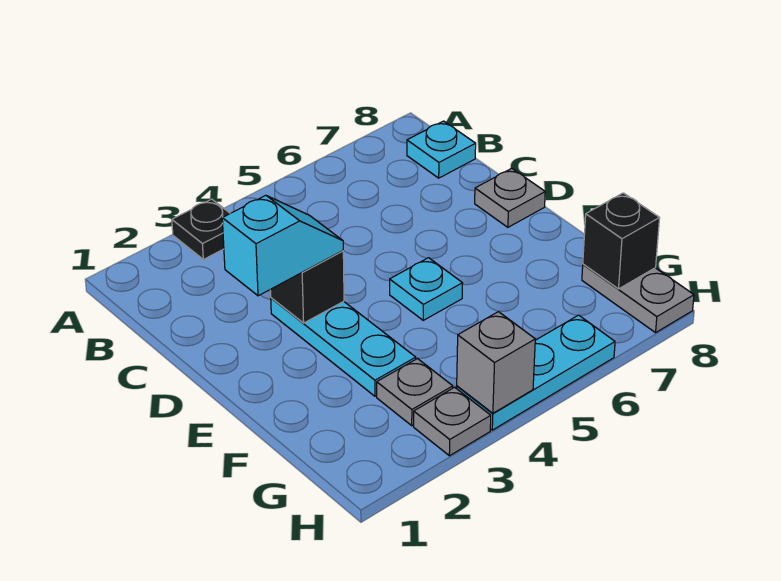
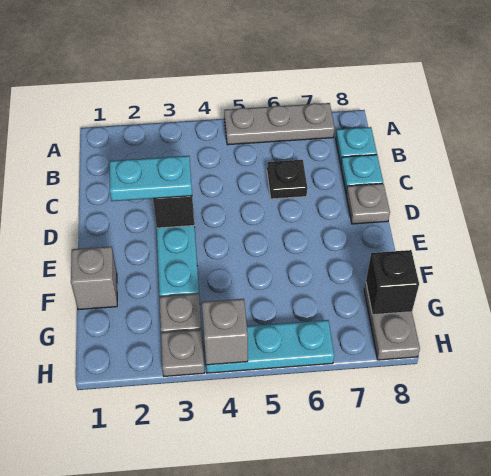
black 1x1 plate [172,199,230,259] -> black 1x1 plate moved to [267,160,307,199]
none -> grey 1x3 plate [224,103,335,145]
cyan 1x2 slope [222,195,343,296] -> cyan 1x2 plate [110,156,192,201]
cyan 1x1 plate [390,258,463,320] -> cyan 1x1 plate moved to [341,155,383,194]
none -> grey 1x1 brick [71,247,117,310]

